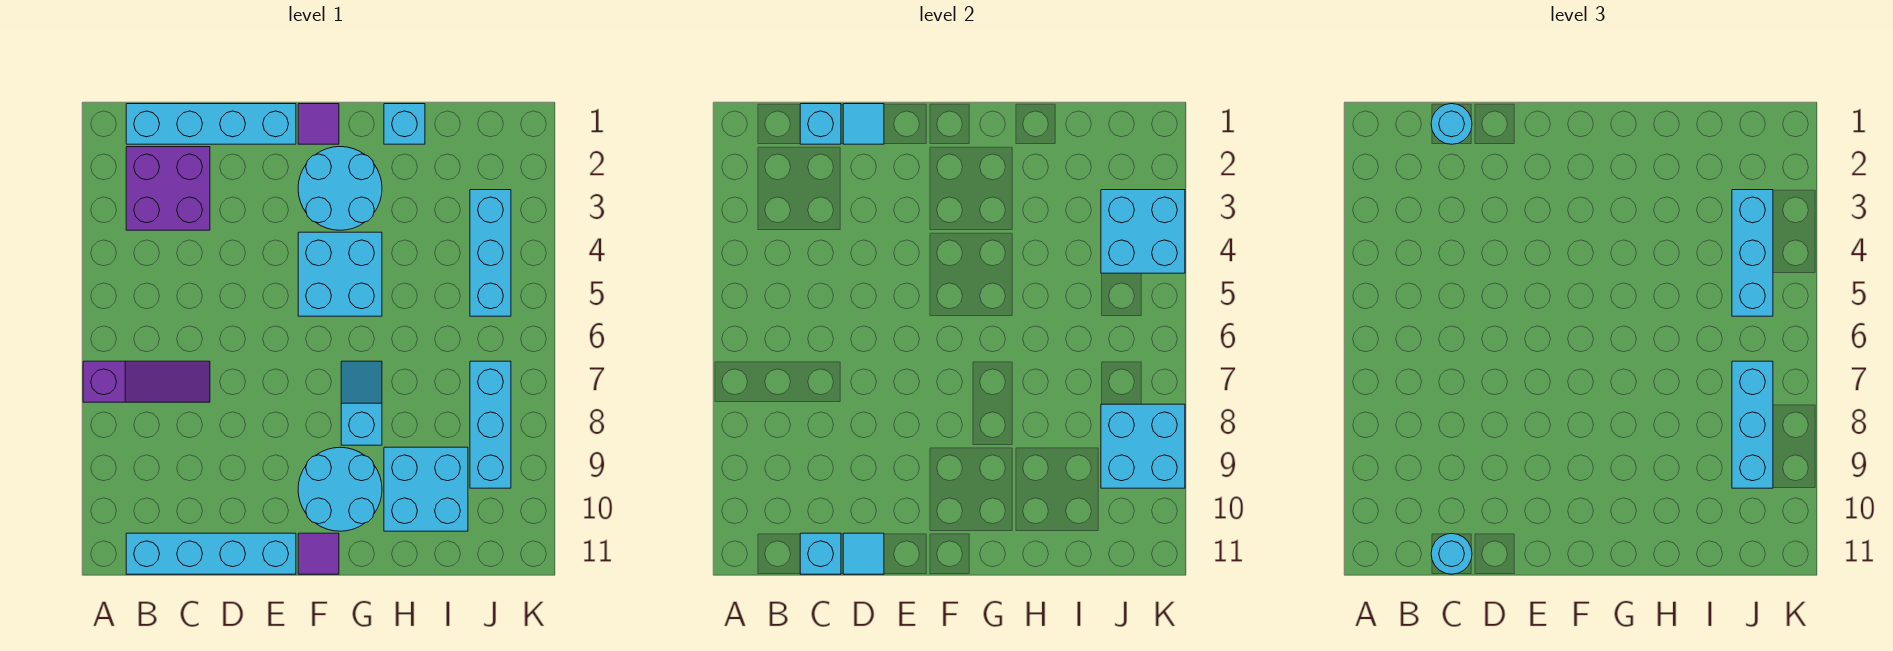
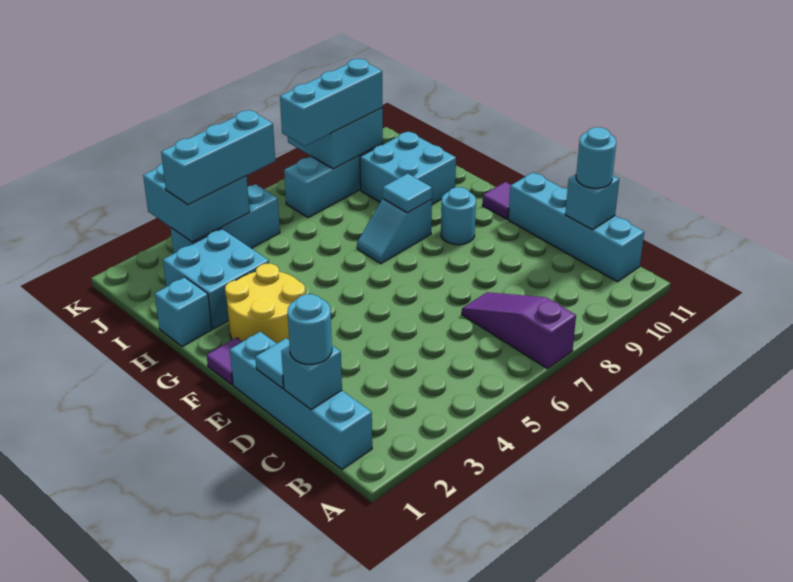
purple 2x2 brick [126,147,210,230] -> none
cyan 1x1 tile [843,533,884,574] -> cyan 1x1 tile moved to [383,174,432,213]
cyan 2x2 round brick [298,147,382,230] -> yellow 2x2 round brick [225,264,305,343]
cyan 2x2 brick [298,232,382,316] -> cyan 2x2 brick moved to [163,229,269,329]
cyan 2x2 round brick [298,447,382,531] -> cyan 1x1 round brick [441,187,476,245]

